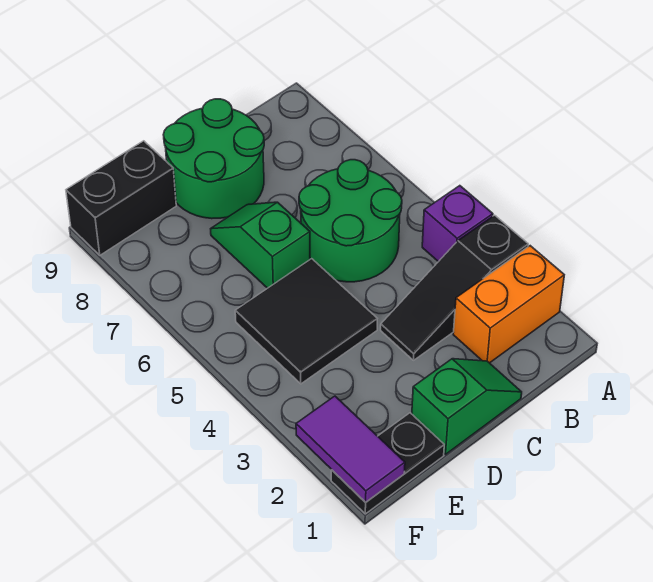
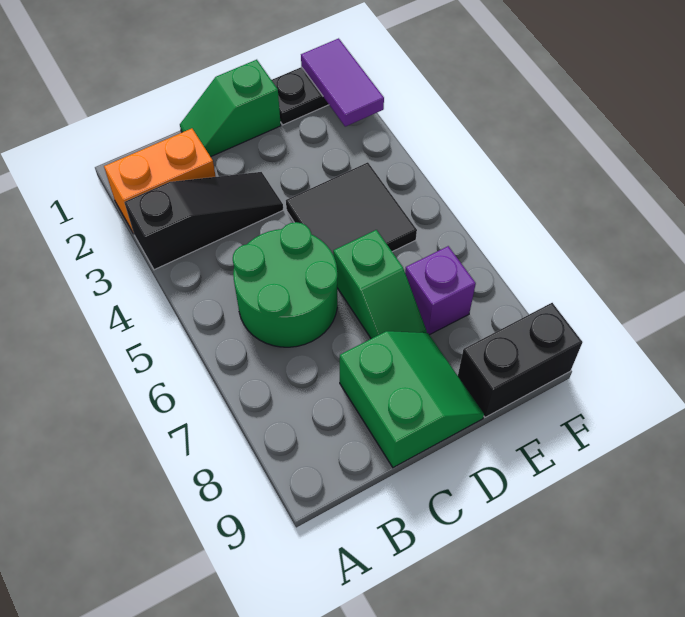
purple 1x1 brick [422,186,493,262] -> purple 1x1 brick moved to [405,246,476,335]
green 2x2 round brick [163,99,264,219] -> green 2x2 slope [340,331,484,468]

